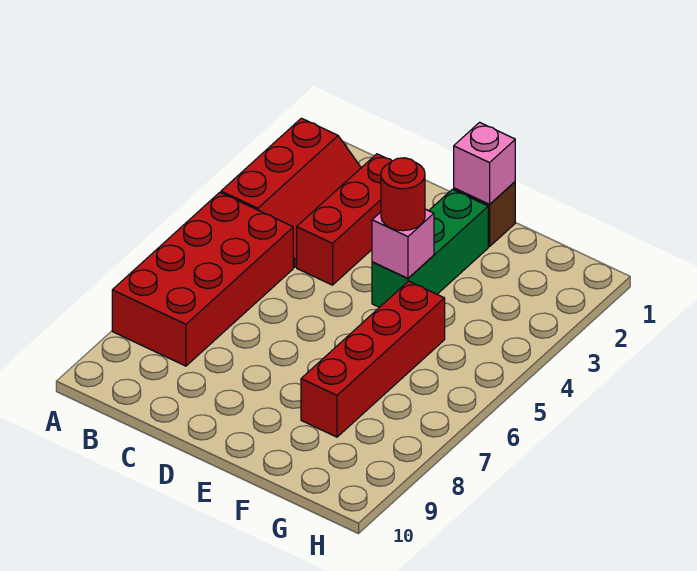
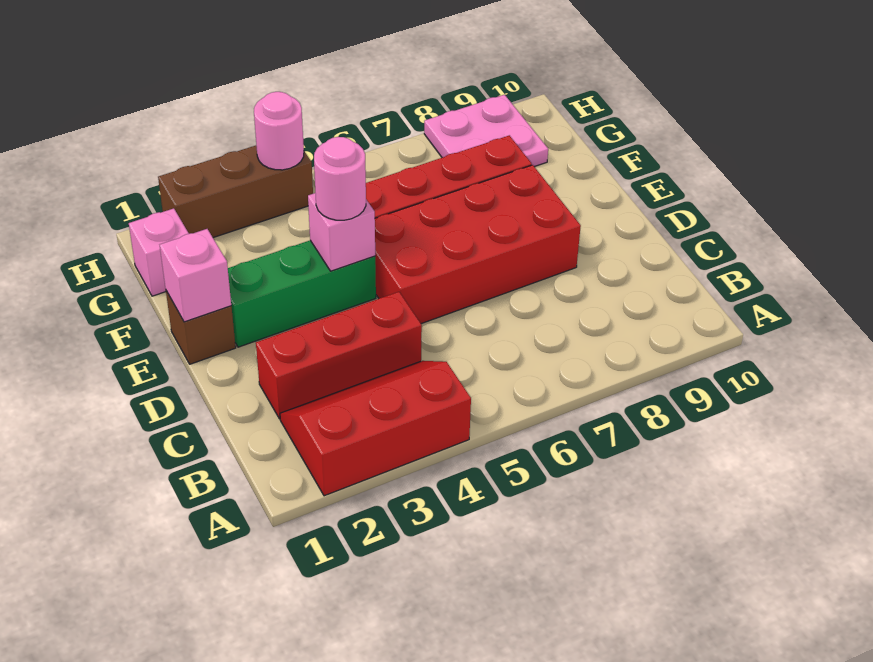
red 2x4 brick [112,192,293,366] -> red 2x4 brick moved to [375,165,581,324]
red 1x1 round brick [381,158,425,231] -> pink 1x1 round brick [314,137,366,220]
none -> pink 1x1 brick [129,208,189,296]
none -> pink 2x2 plate [424,95,548,167]
none -> brown 1x3 brick [158,146,313,238]
none -> pink 1x1 round brick [254,92,304,170]

